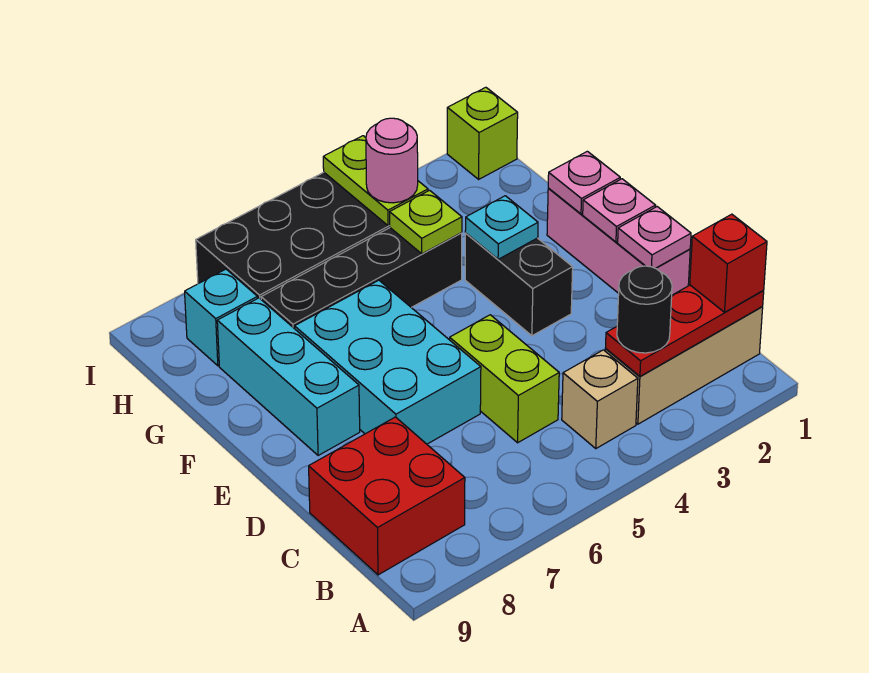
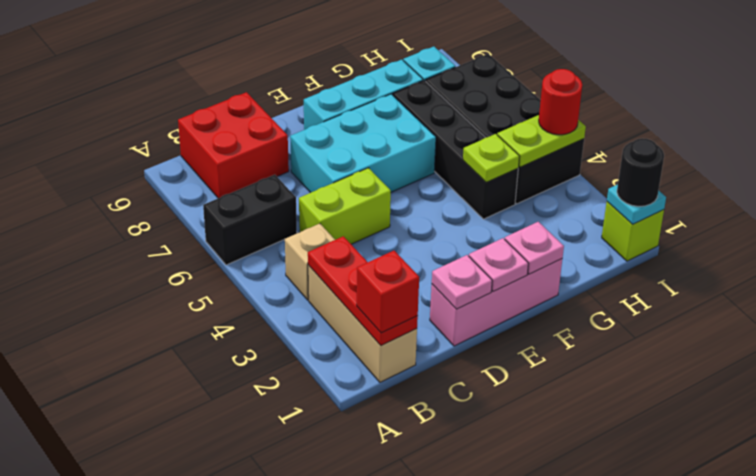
black 1x1 round brick [617,266,672,353] -> black 1x1 round brick moved to [617,138,664,206]
black 1x2 brick [465,233,573,336] -> black 1x2 brick moved to [203,175,297,265]
cyan 1x1 plate [465,196,538,259] -> cyan 1x1 plate moved to [607,184,666,224]
pink 1x1 round brick [366,118,418,203] -> none
none -> red 1x1 round brick [539,69,582,135]

